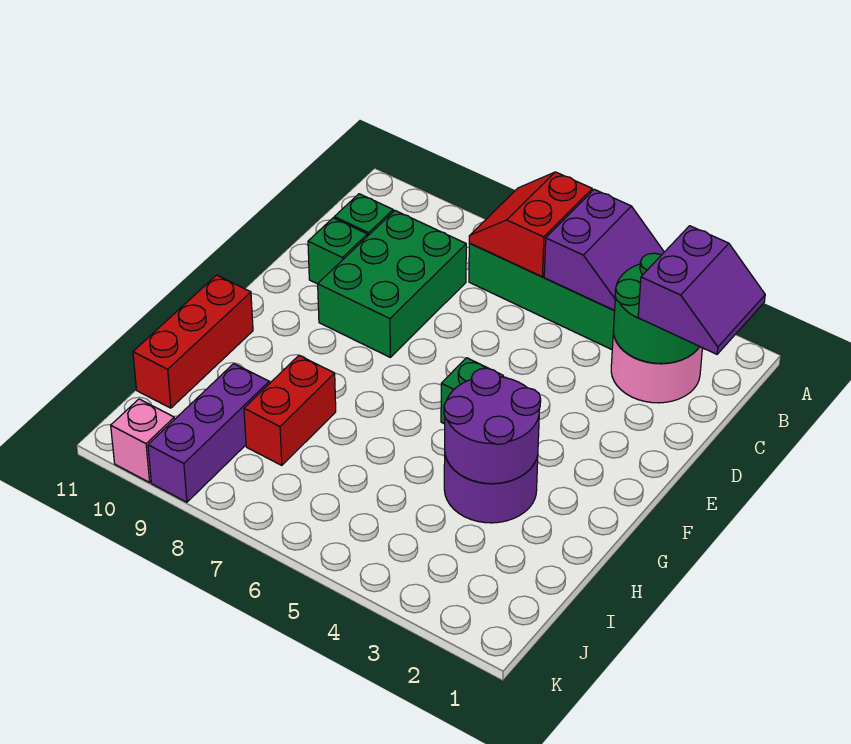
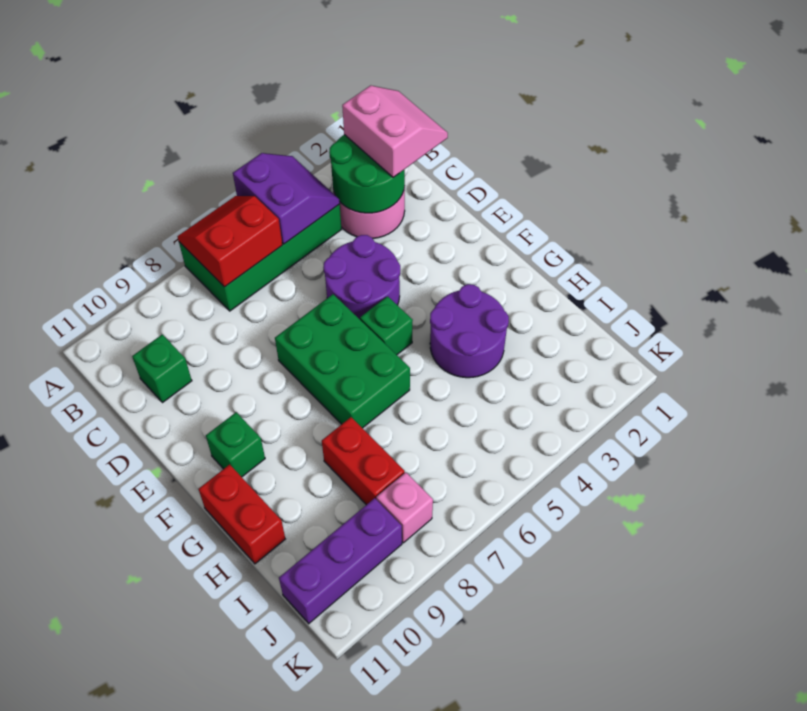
red 2x2 slope [469,172,592,277] -> red 2x2 slope turned to [177,196,282,287]
purple 2x2 slope [638,226,765,354] -> pink 2x2 slope [342,85,448,177]
green 2x3 brick [318,211,466,357] -> green 2x3 brick moved to [275,294,410,428]
green 1x1 brick [308,218,367,284] -> green 1x1 brick moved to [206,412,265,477]
purple 2x2 round brick [444,368,541,484] -> purple 2x2 round brick moved to [323,235,400,319]
red 1x3 brick [133,275,253,408] -> red 1x2 brick [199,465,285,564]
purple 1x3 brick [148,364,269,502] -> purple 1x3 brick turned to [279,498,402,624]
pink 1x1 brick [111,399,174,482] -> pink 1x1 brick moved to [376,472,433,543]

